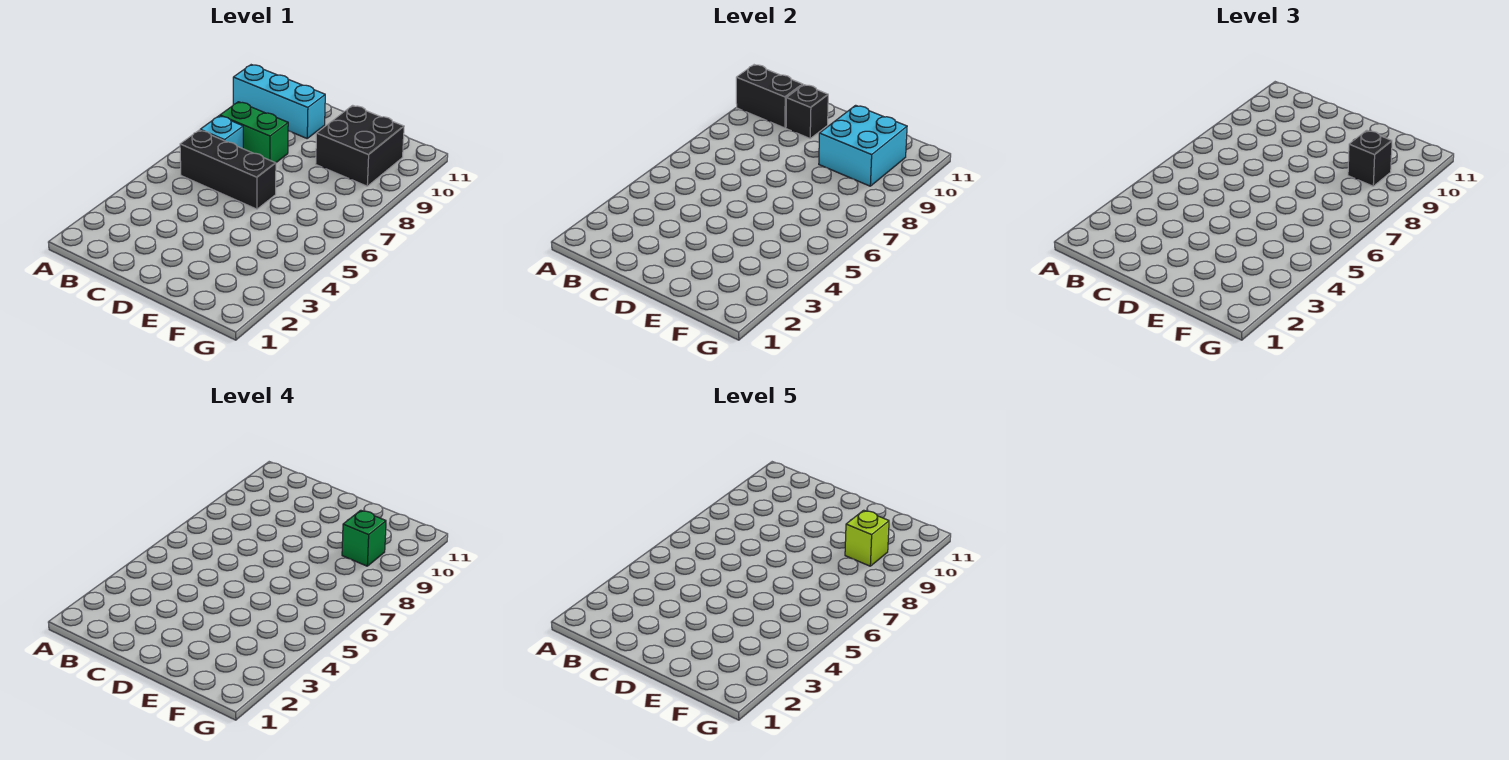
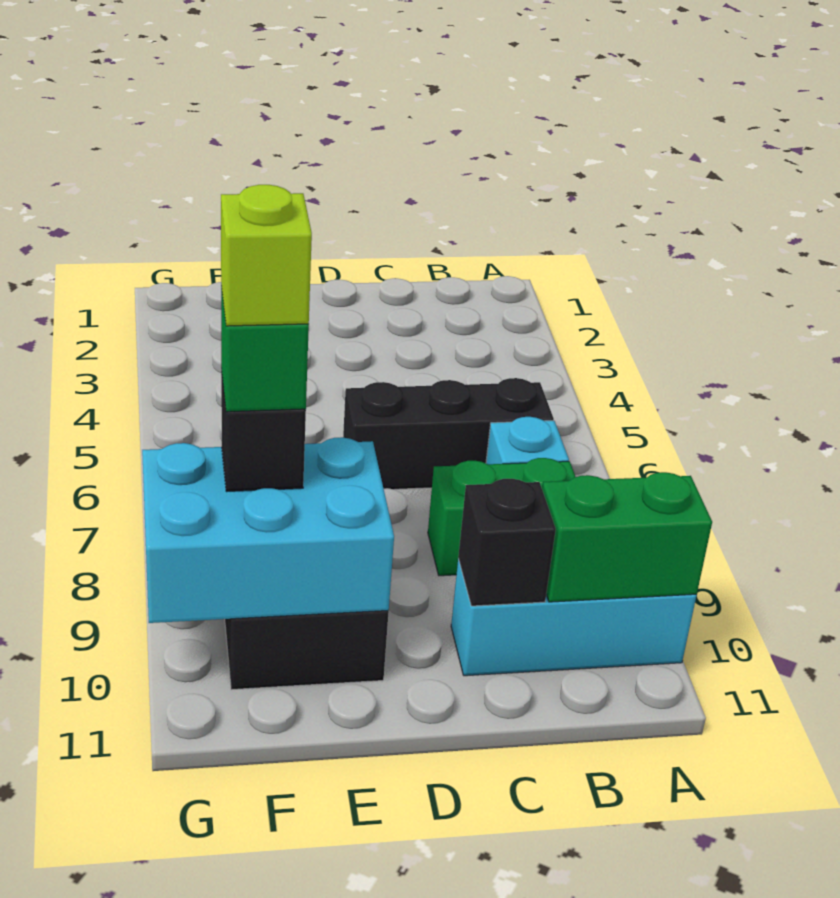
black 1x2 brick [736,65,803,128] -> green 1x2 brick [542,472,712,602]
cyan 2x2 brick [819,105,907,186] -> cyan 2x3 brick [142,437,394,623]

